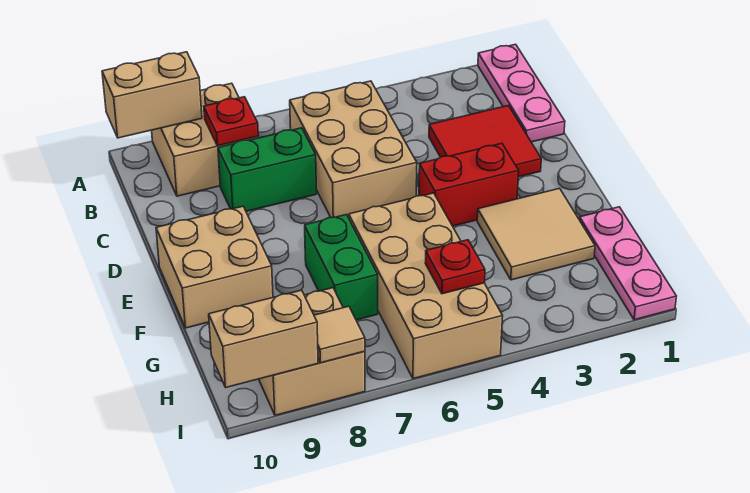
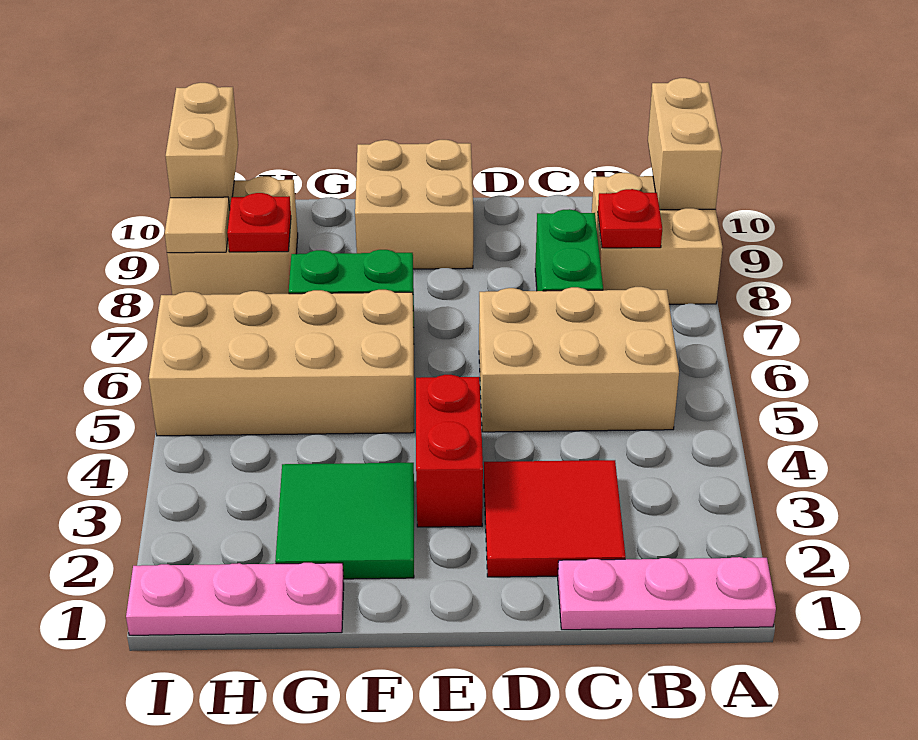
tan 2x2 tile [477,188,595,280] -> green 2x2 tile [275,463,414,579]
red 1x1 plate [425,240,485,294] -> red 1x1 plate moved to [227,193,291,252]

